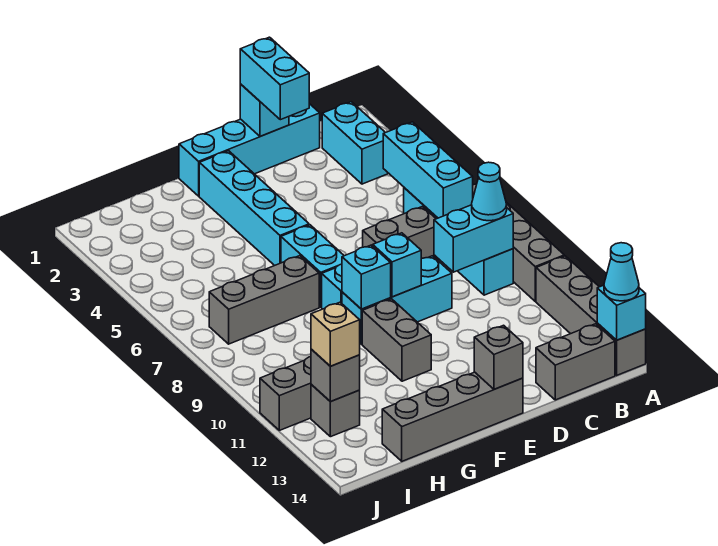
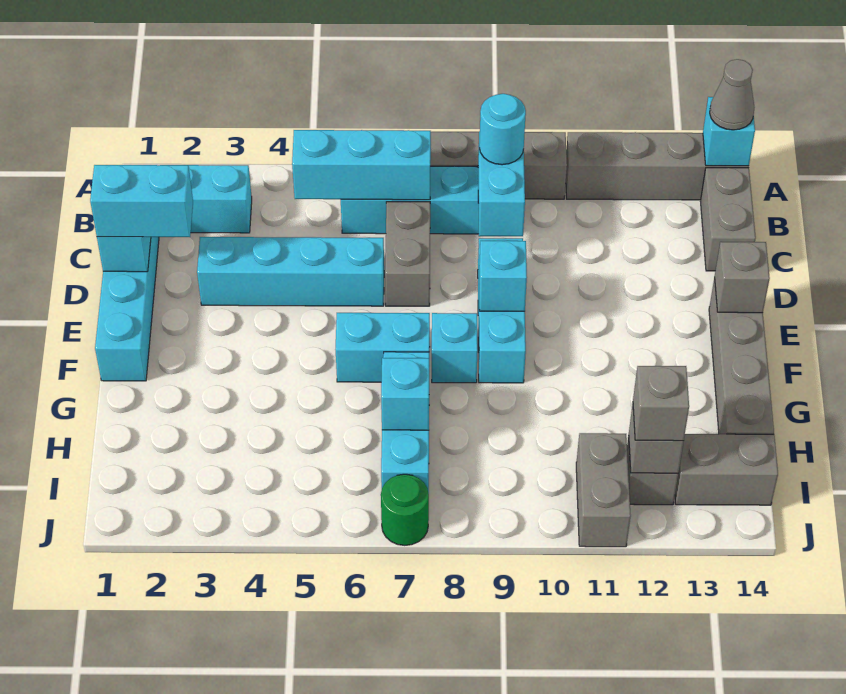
cyan 1x1 cone [604,243,639,301] -> grey 1x1 cone [710,59,755,130]
cyan 1x1 cone [472,162,507,221] -> cyan 1x1 round brick [479,94,526,165]
cyan 1x4 brick [199,151,309,266] -> cyan 1x4 brick moved to [197,237,384,306]
cyan 1x1 brick [342,245,391,309] -> cyan 1x1 brick moved to [381,358,429,430]
grey 1x2 brick [362,299,431,381] -> grey 1x2 brick moved to [675,434,778,505]
grey 1x3 brick [209,256,319,344] -> cyan 1x3 brick [381,352,429,494]
tan 1x1 brick [311,302,360,366] -> grey 1x1 brick [633,366,689,441]
none -> green 1x1 round brick [381,474,429,545]

